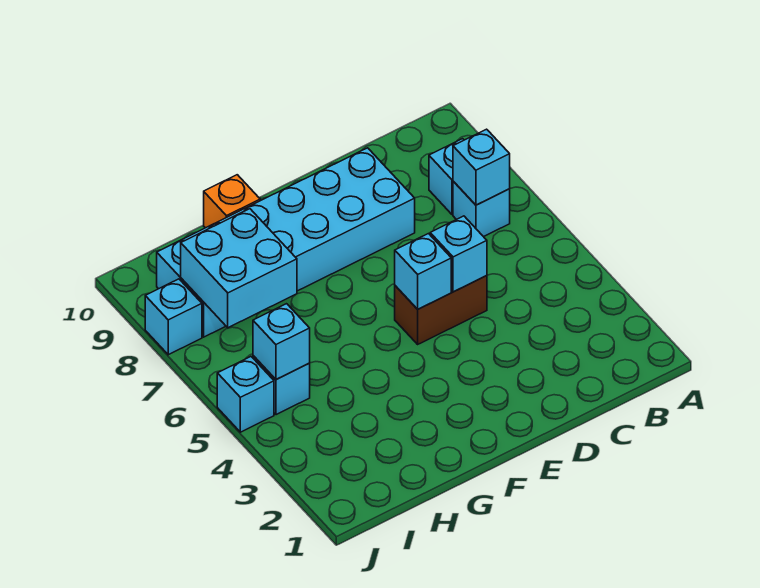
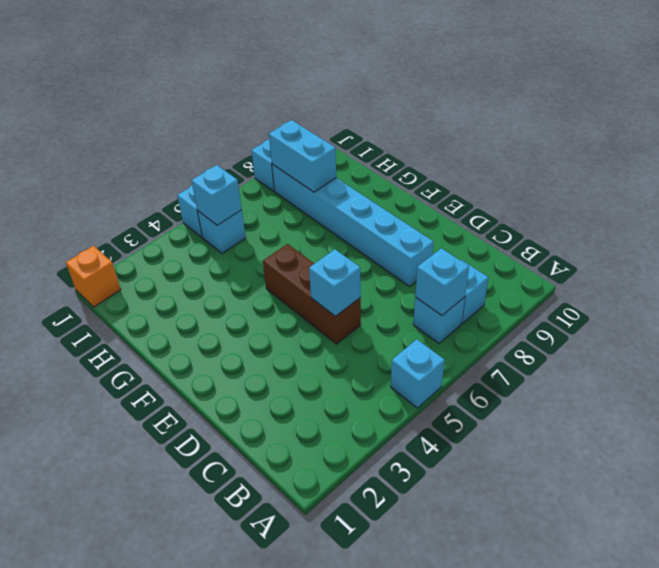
brown 1x2 brick [395,276,487,344] -> brown 1x3 brick [263,244,361,344]
cyan 2x6 brick [157,148,415,337] -> cyan 1x6 brick [272,164,434,286]
cyan 1x1 brick [395,234,451,309] -> cyan 1x1 brick moved to [391,339,445,408]
orange 1x1 brick [204,175,260,228] -> orange 1x1 brick moved to [66,246,121,307]
cyan 2x2 brick [181,209,297,328] -> cyan 1x2 brick [269,120,336,192]

